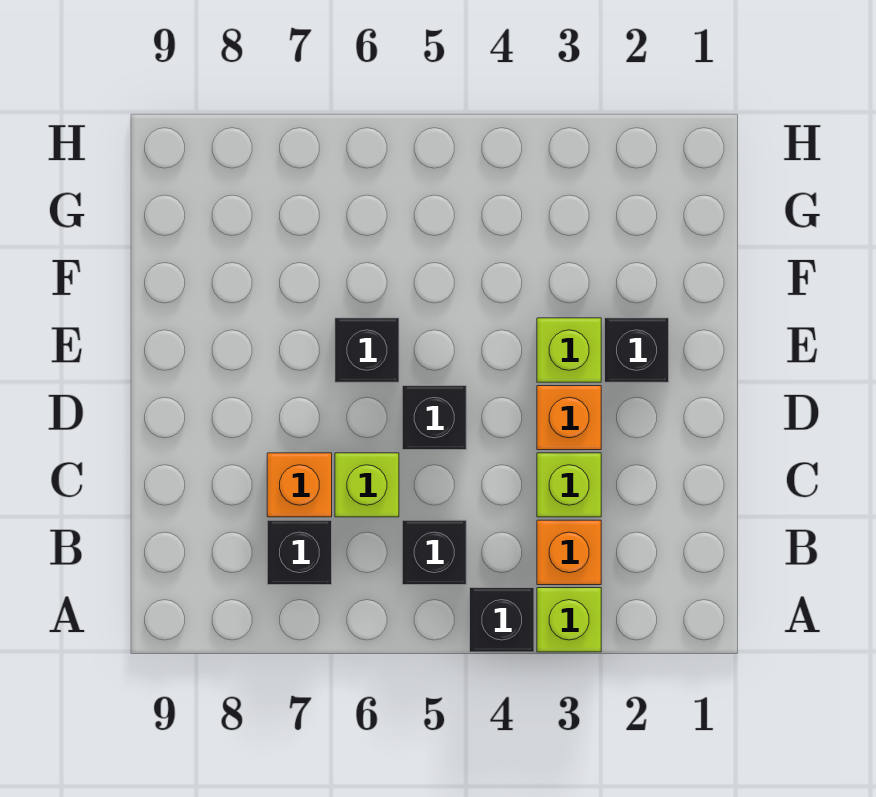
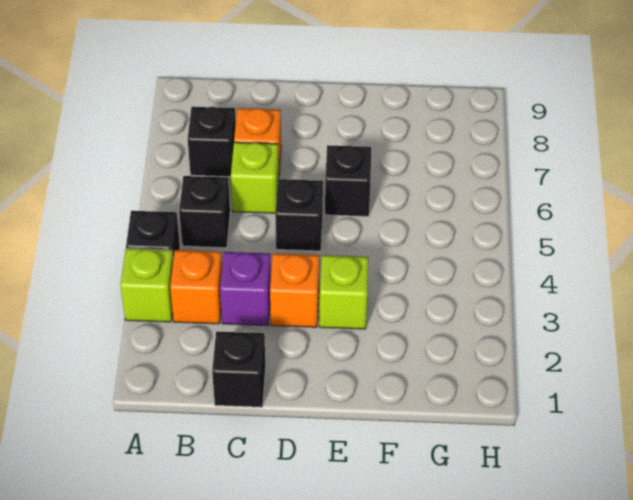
lime 1x1 brick [537,453,601,517] -> purple 1x1 brick [220,252,271,326]
black 1x1 brick [605,318,669,382] -> black 1x1 brick moved to [212,332,265,407]

